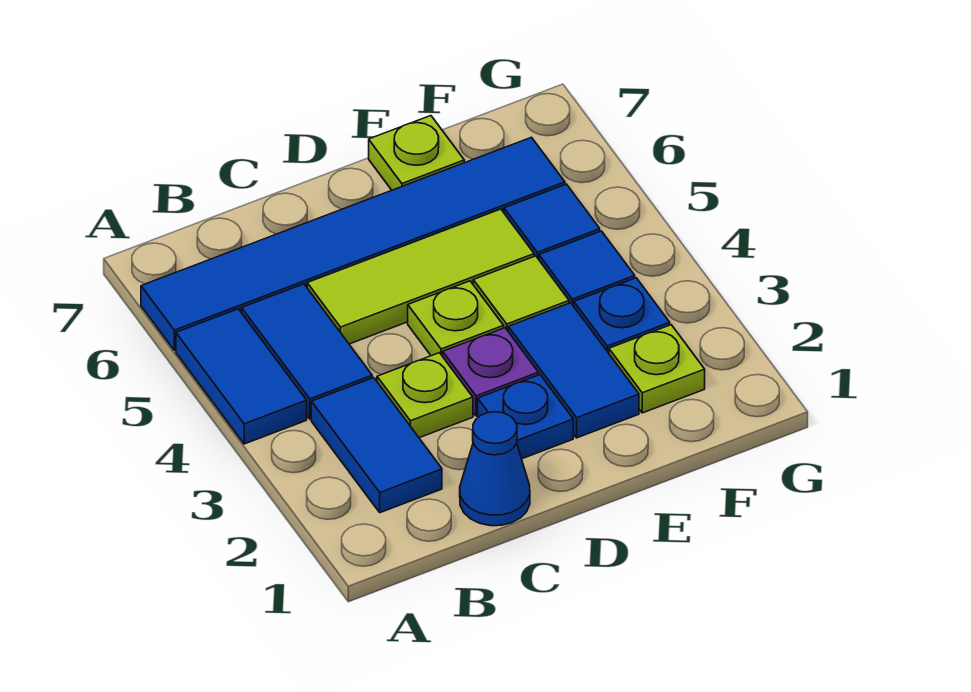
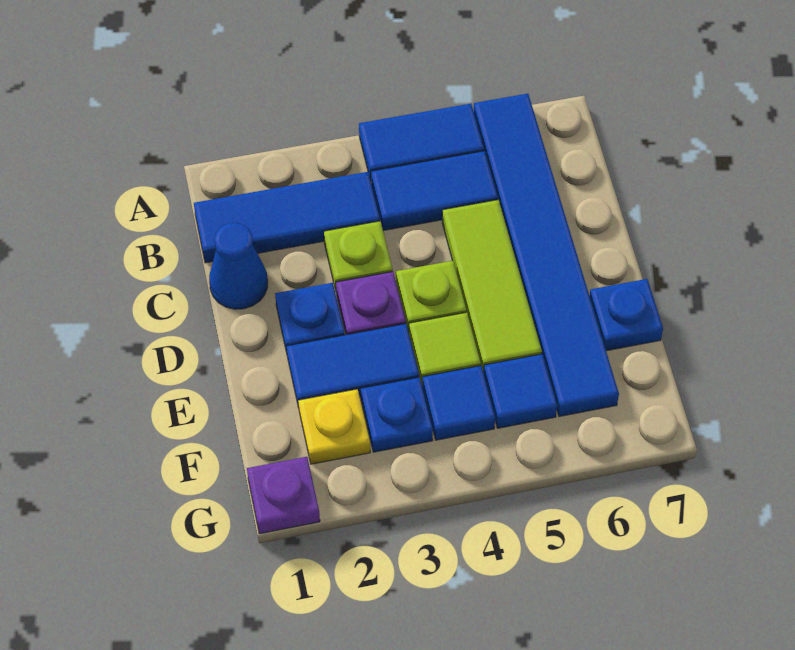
blue 1x2 tile [311,378,442,513] -> blue 1x3 tile [194,172,380,263]
lime 1x1 plate [369,116,464,190] -> blue 1x1 plate [590,279,663,351]
lime 1x1 plate [609,325,705,413] -> yellow 1x1 plate [298,389,370,464]
none -> purple 1x1 plate [247,457,320,534]

